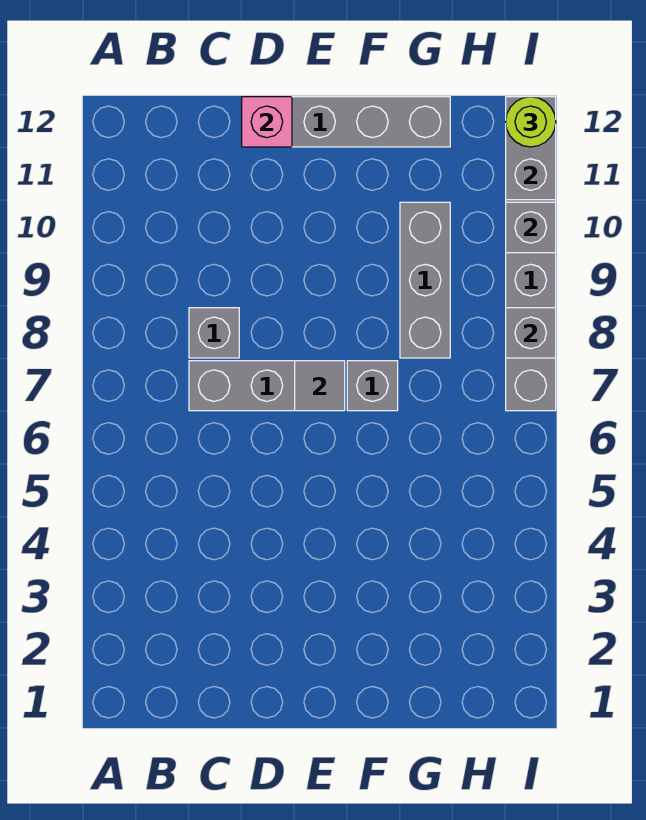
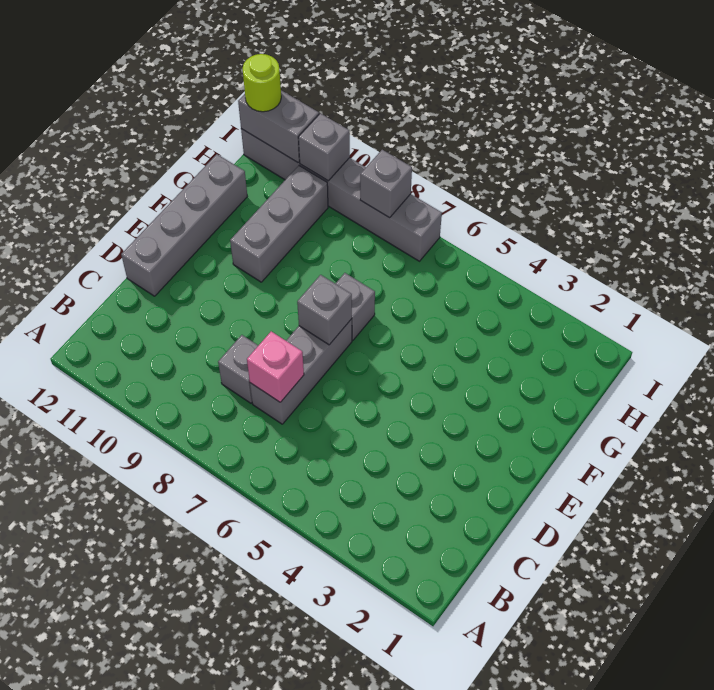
pink 1x1 brick [242,97,292,147] -> pink 1x1 brick moved to [247,331,304,402]
grey 1x1 tile [295,361,345,411] -> grey 1x1 brick [297,275,352,345]
grey 1x3 brick [400,202,450,358] -> grey 1x3 brick turned to [230,166,328,282]

